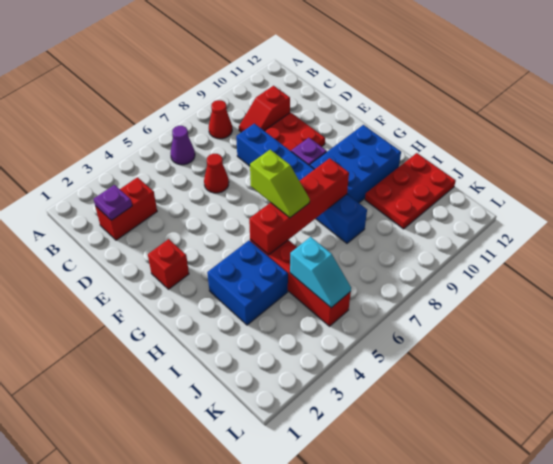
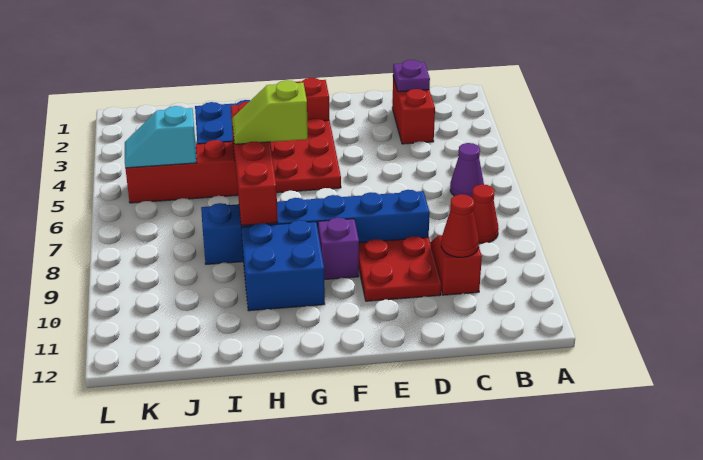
red 1x1 cone [204,154,229,193] -> red 1x1 cone moved to [441,194,479,257]
blue 2x3 brick [310,125,401,203] -> blue 2x2 brick [241,220,325,311]
red 2x3 plate [365,153,456,229] -> red 2x3 plate moved to [270,118,341,193]

